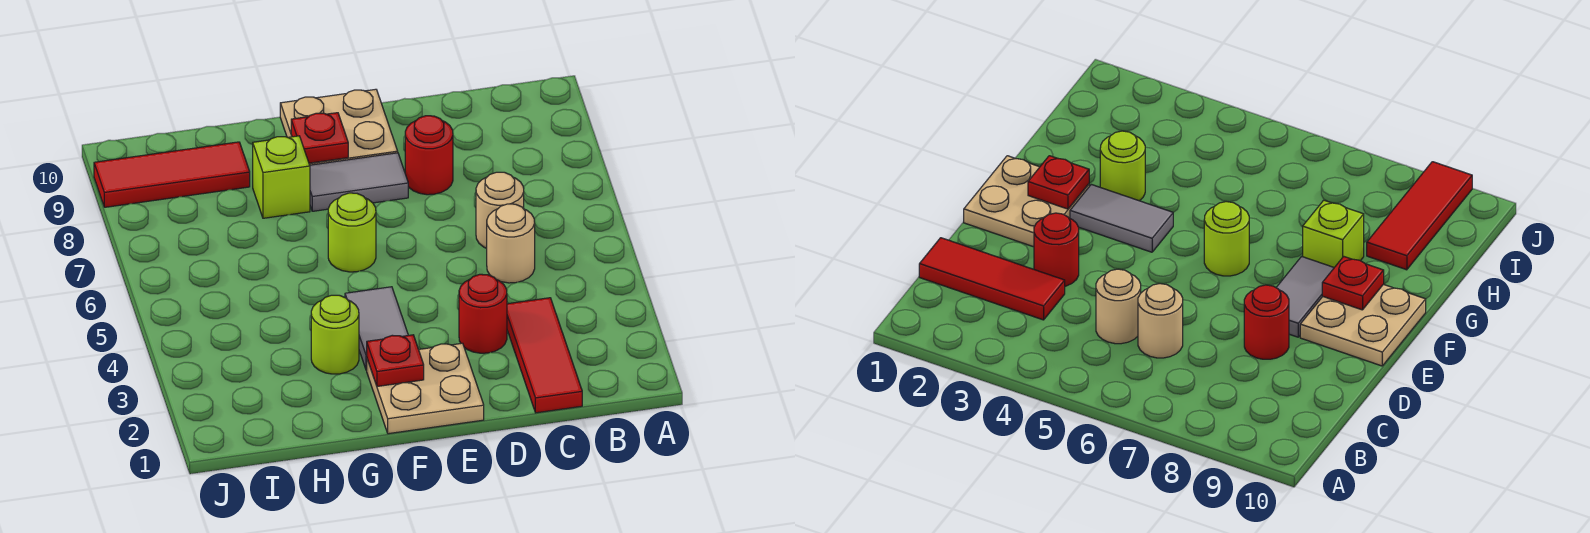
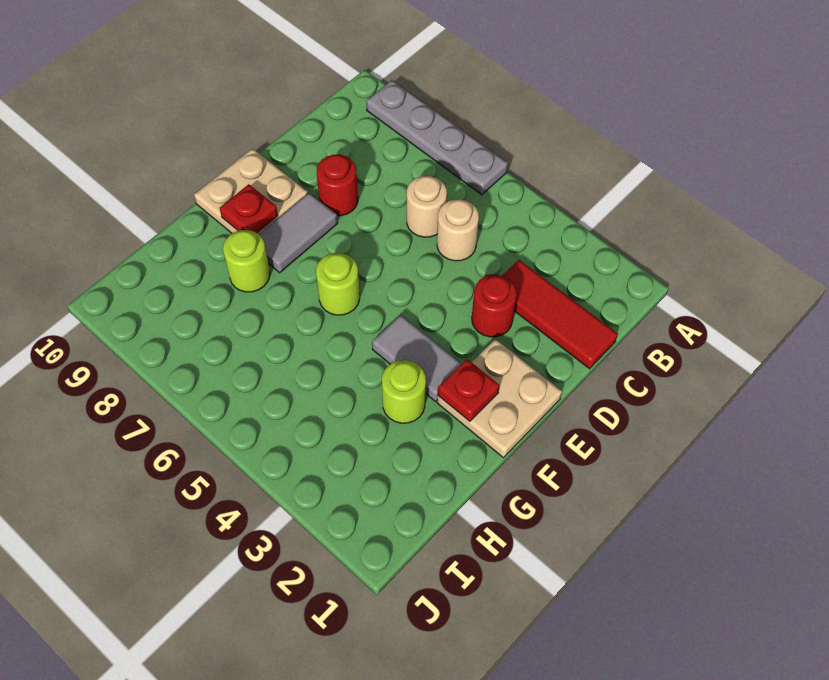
none -> grey 1x4 plate [366,80,508,195]
lime 1x1 brick [253,136,310,218] -> lime 1x1 round brick [223,230,270,292]
red 1x3 tile [94,142,250,207] -> none

